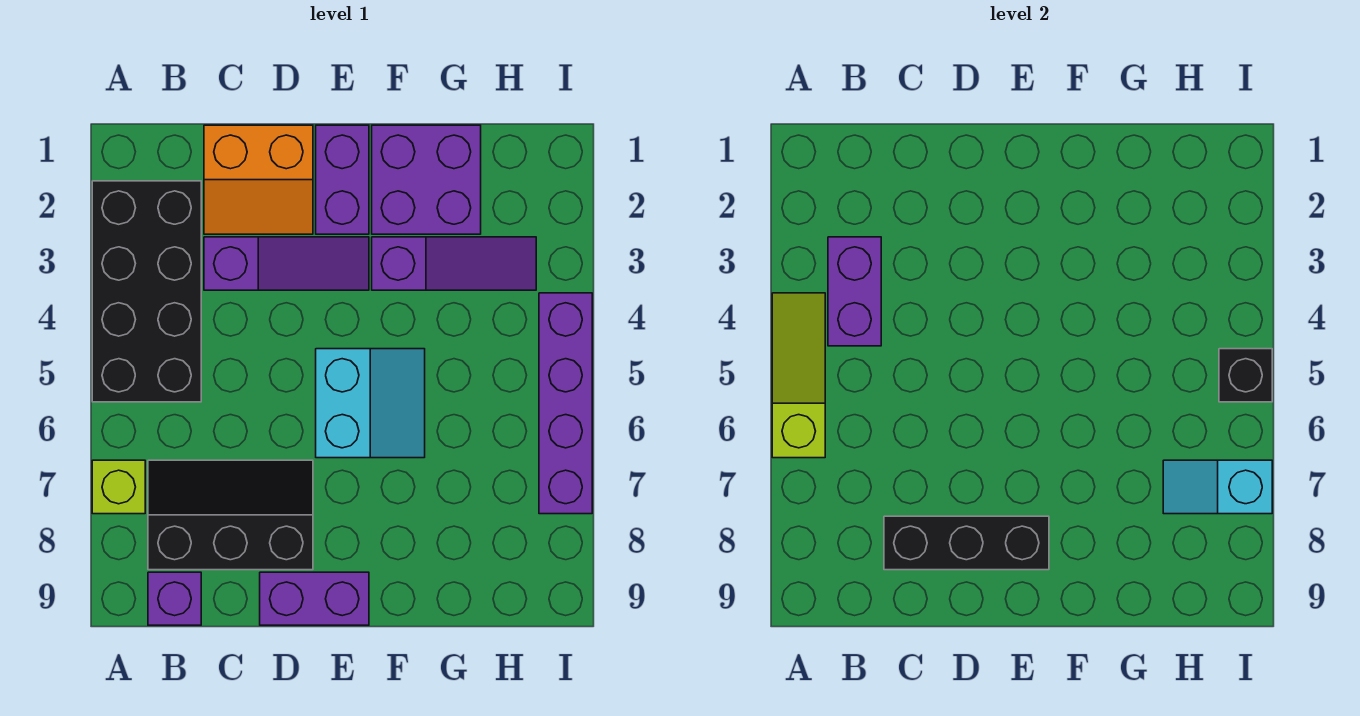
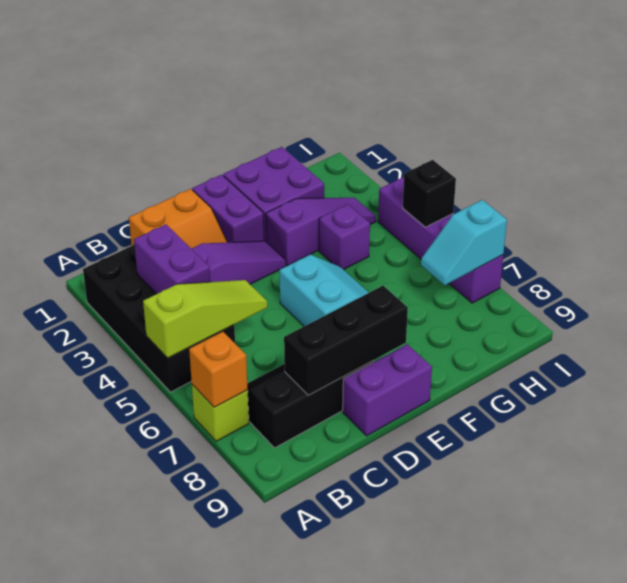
lime 1x3 slope [772,293,825,458] -> lime 1x3 slope turned to [143,280,268,358]
none -> orange 1x1 brick [189,332,248,407]
purple 1x1 brick [148,572,201,625] -> purple 1x1 brick moved to [319,204,370,270]

